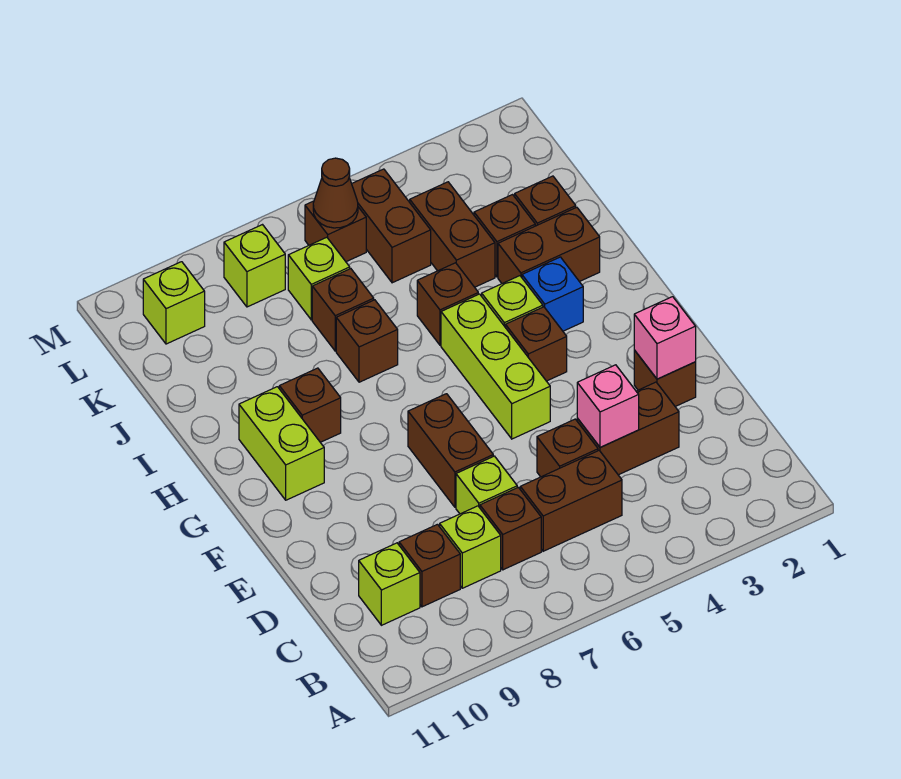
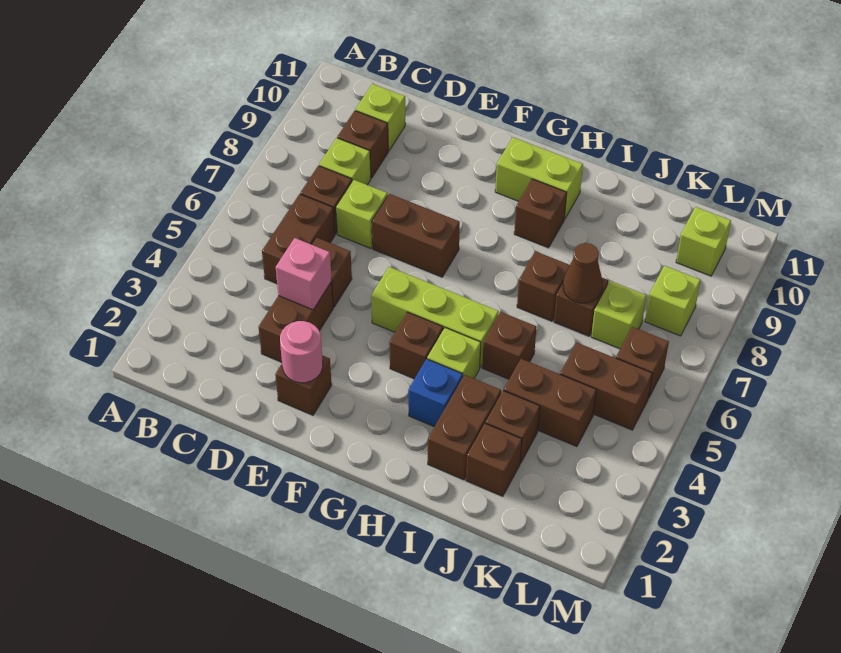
pink 1x1 brick [634,297,696,379] -> pink 1x1 round brick [280,321,323,383]
brown 1x1 cone [313,158,358,228] -> brown 1x1 cone moved to [563,243,603,303]

